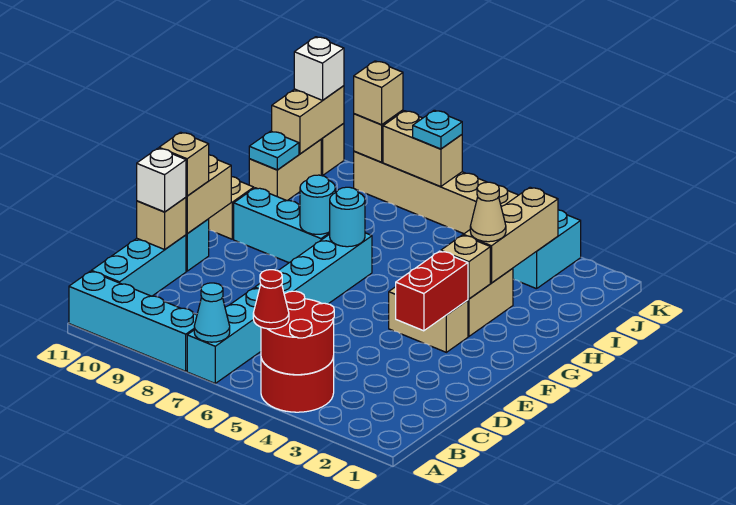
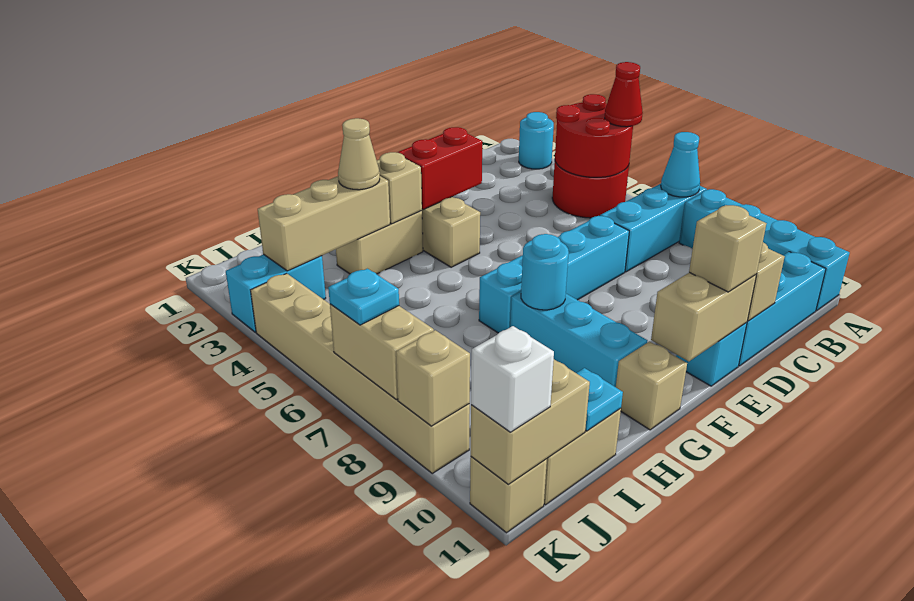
white 1x1 brick [137,148,186,212] -> none
cyan 1x1 round brick [330,187,365,247] -> cyan 1x1 round brick moved to [519,112,554,169]
tan 1x1 brick [354,61,403,125] -> none

